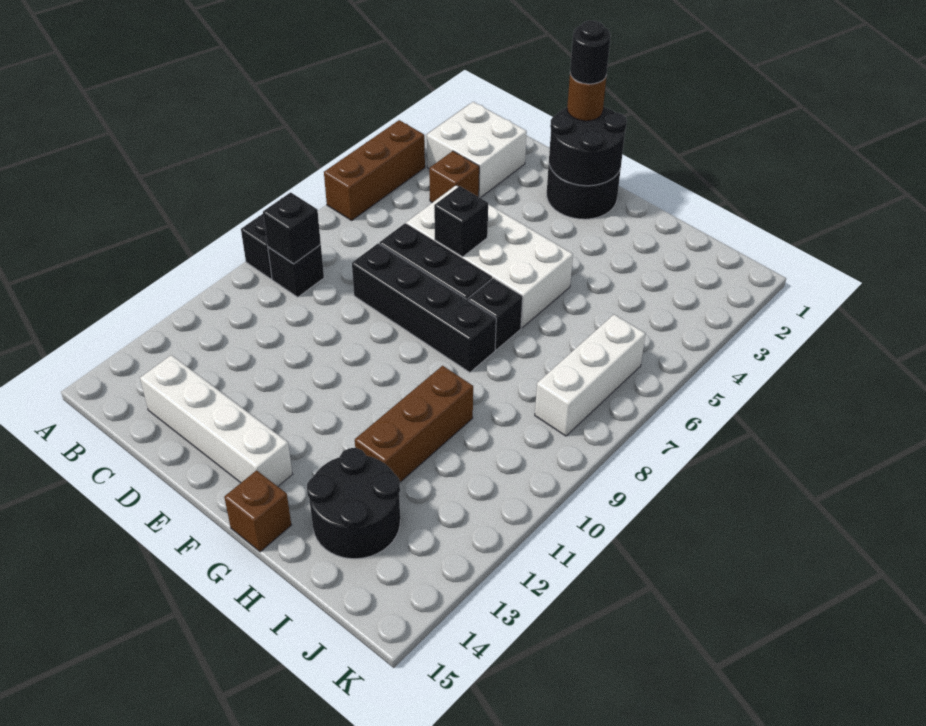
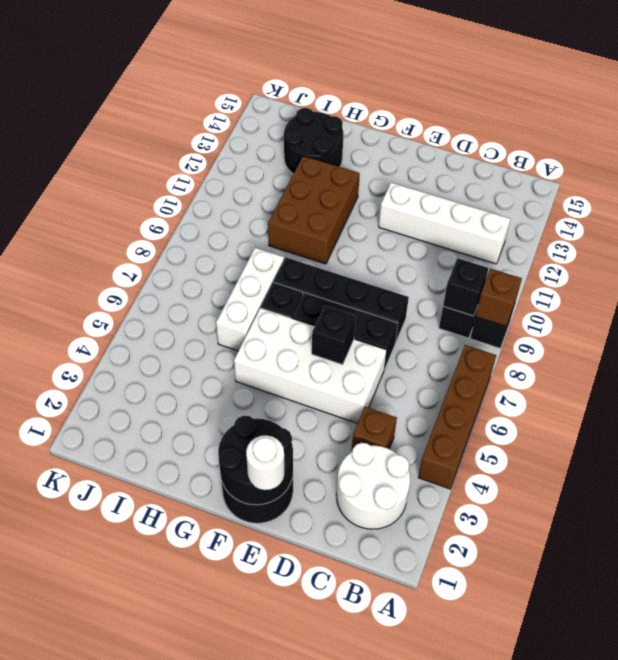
brown 1x3 brick [324,120,425,220] -> brown 1x4 brick [418,345,496,489]
white 2x2 brick [427,102,527,198] -> white 2x2 round brick [336,443,410,529]
white 1x4 brick [140,355,293,486] -> white 1x4 brick moved to [379,183,510,264]
brown 1x1 round brick [567,74,607,121] -> white 1x1 round brick [246,435,284,490]
black 1x1 round brick [570,21,611,84] -> none
brown 1x1 brick [224,470,291,552] -> brown 1x1 brick moved to [476,269,522,327]
brown 1x3 brick [355,366,473,482] -> brown 2x3 brick [268,156,360,264]
white 1x3 brick [535,315,646,436] -> white 1x3 brick moved to [216,248,284,351]

